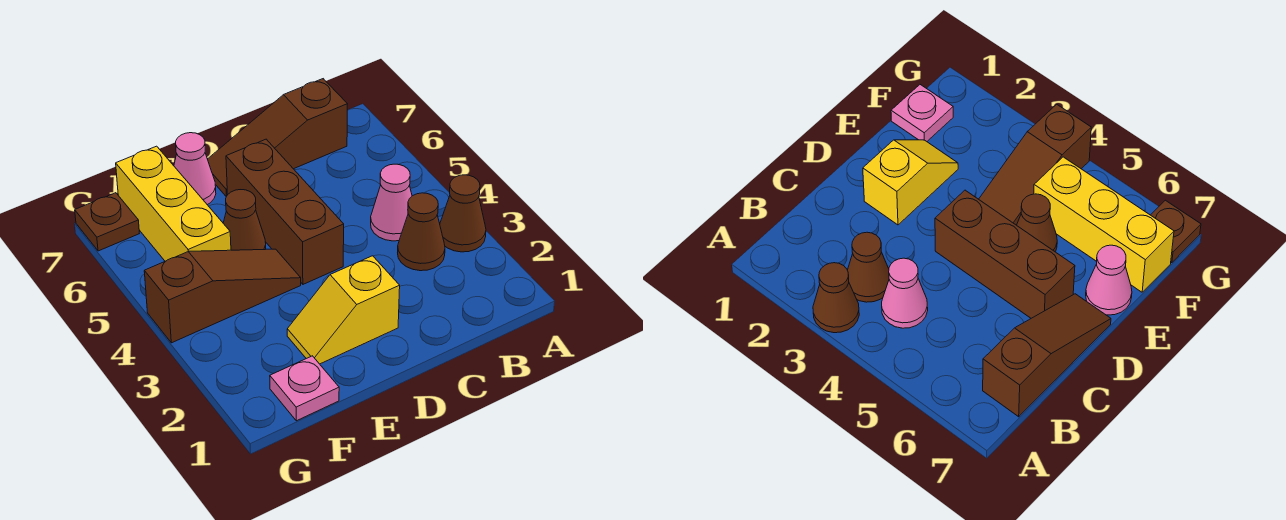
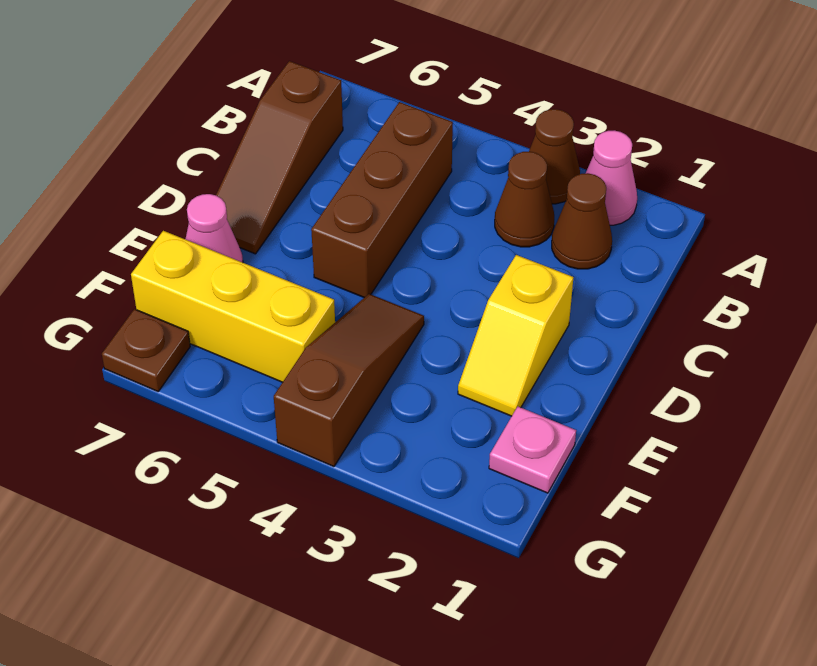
pink 1x1 cone [371,164,412,241] -> pink 1x1 cone moved to [585,130,637,225]
brown 1x3 brick [226,139,344,284] -> brown 1x3 brick turned to [311,102,453,298]
brown 1x1 cone [223,190,266,250] -> brown 1x1 cone moved to [552,173,612,269]

